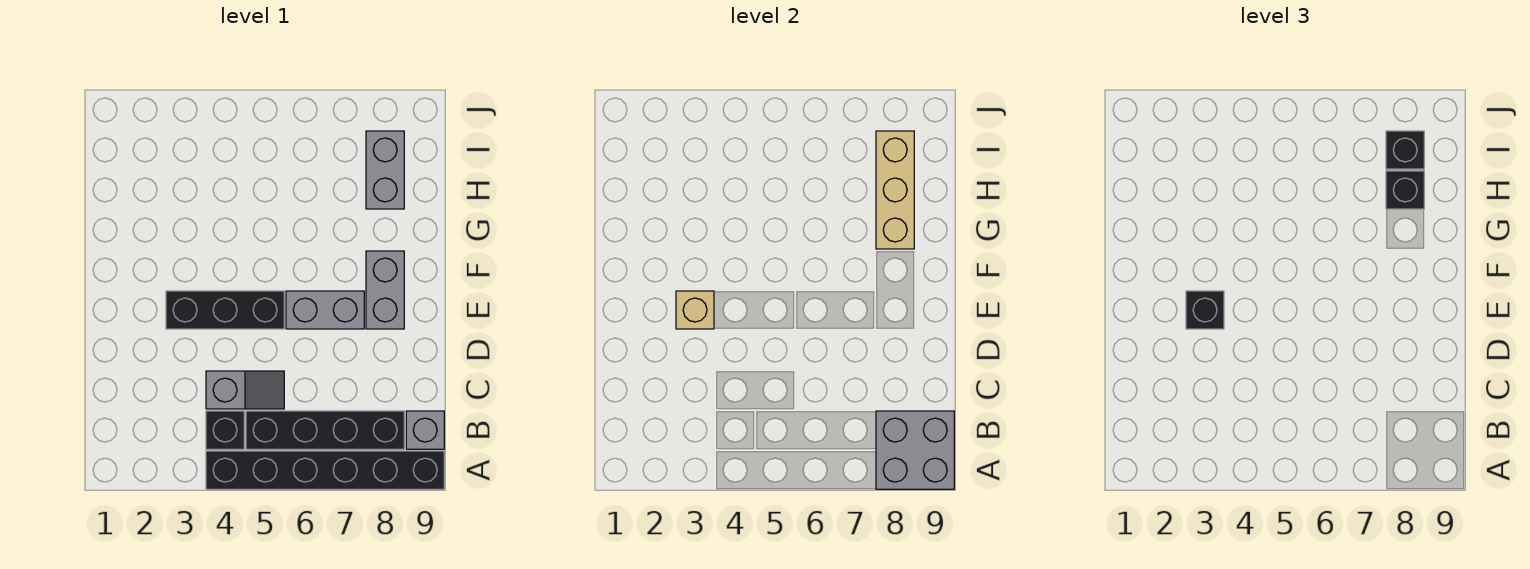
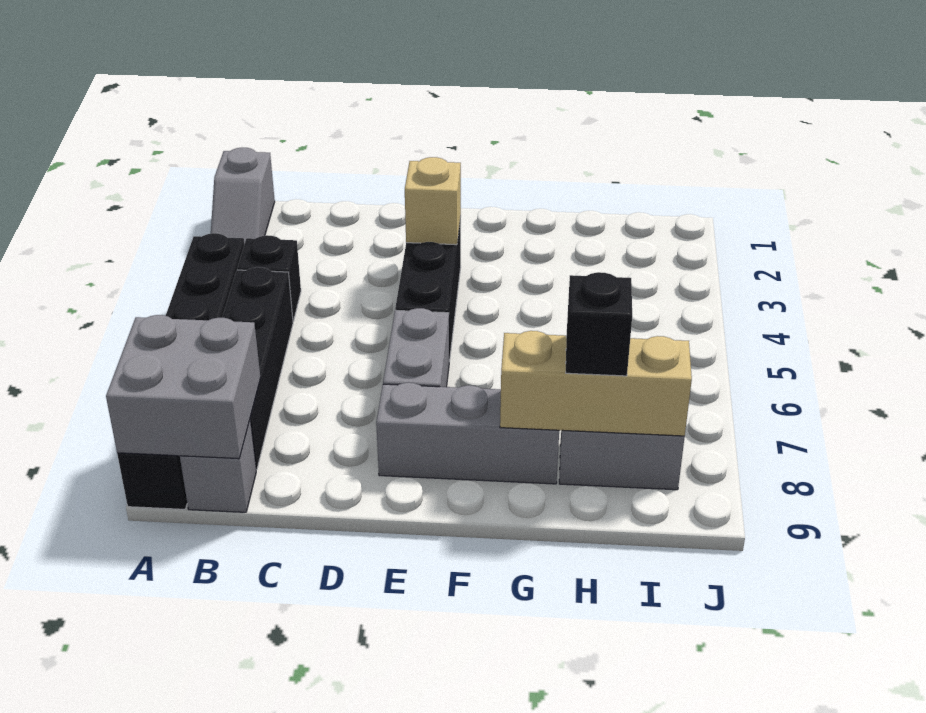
grey 1x2 slope [206,371,284,409] -> grey 1x2 slope moved to [211,148,275,244]
black 1x1 brick [1186,291,1224,329] -> none
grey 1x2 brick [366,251,404,329] -> grey 1x3 brick [376,383,559,484]
black 1x1 brick [1386,131,1424,169] -> none

